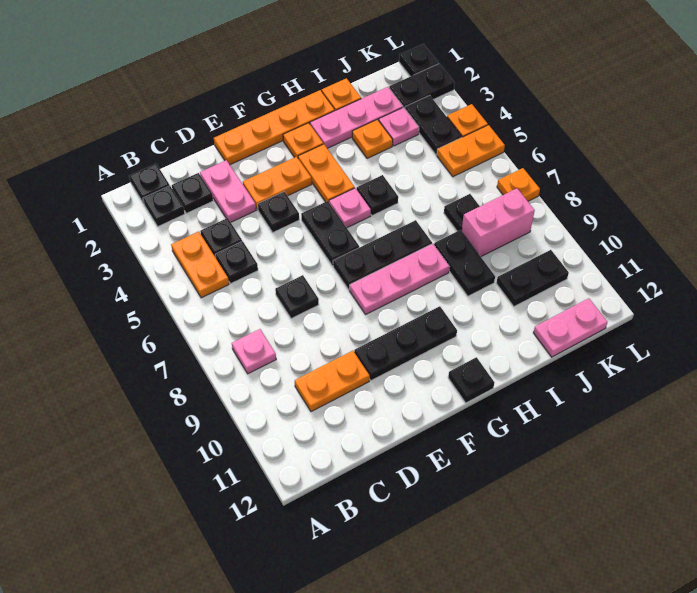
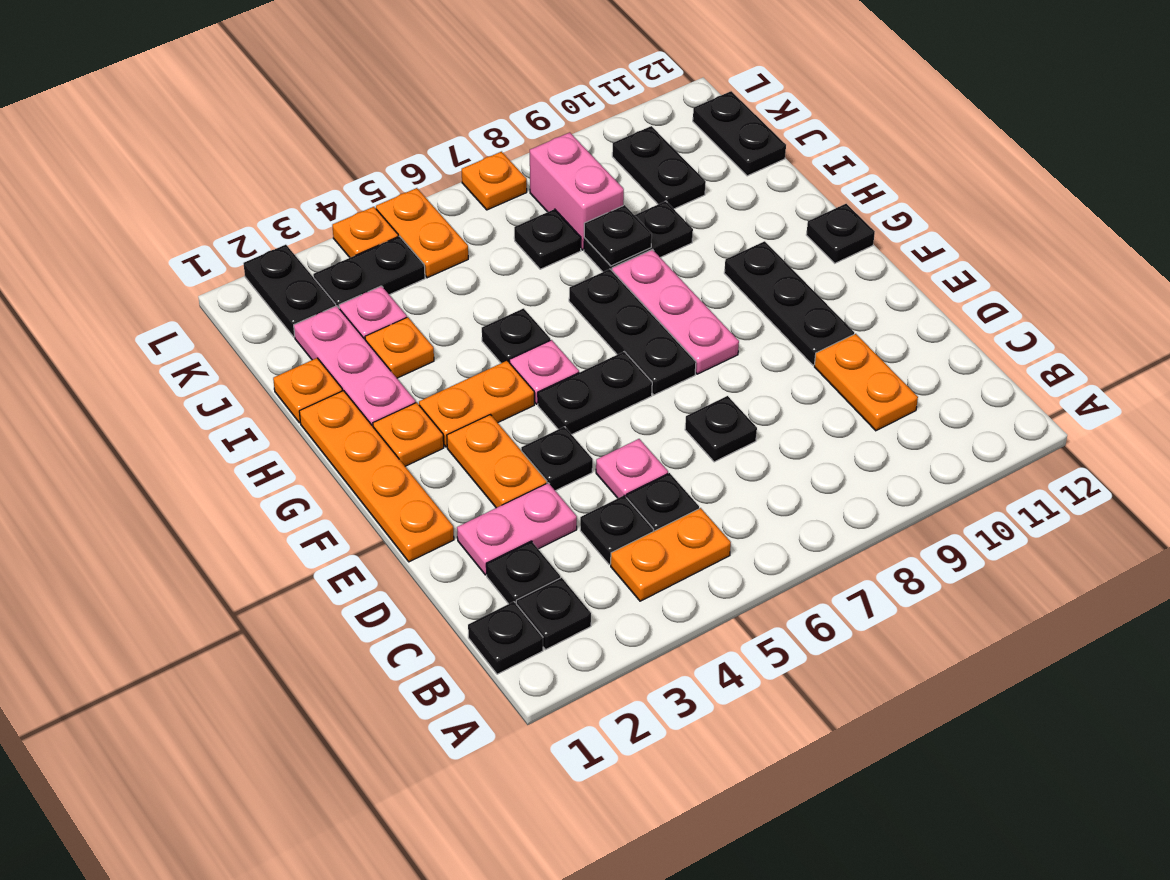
pink 1x1 plate [232,329,276,374] -> pink 1x1 plate moved to [596,439,668,498]
pink 1x2 plate [533,298,608,357] -> black 1x2 plate [693,91,786,176]
black 1x1 plate [399,44,439,76] -> black 1x1 plate moved to [584,205,652,266]

